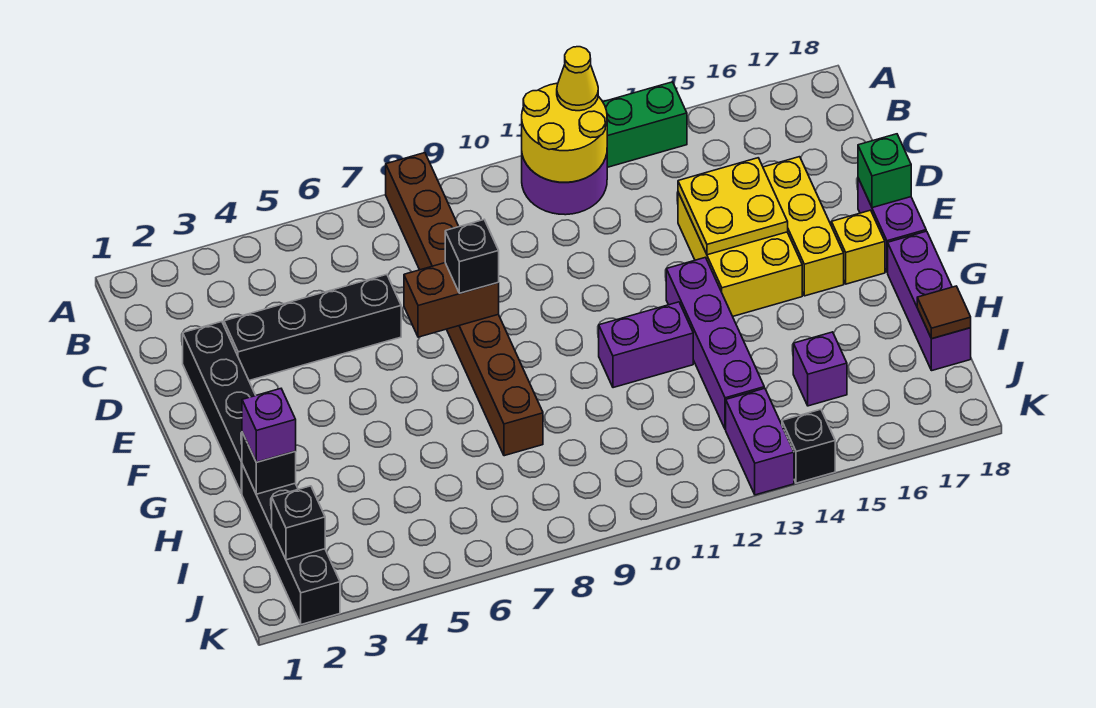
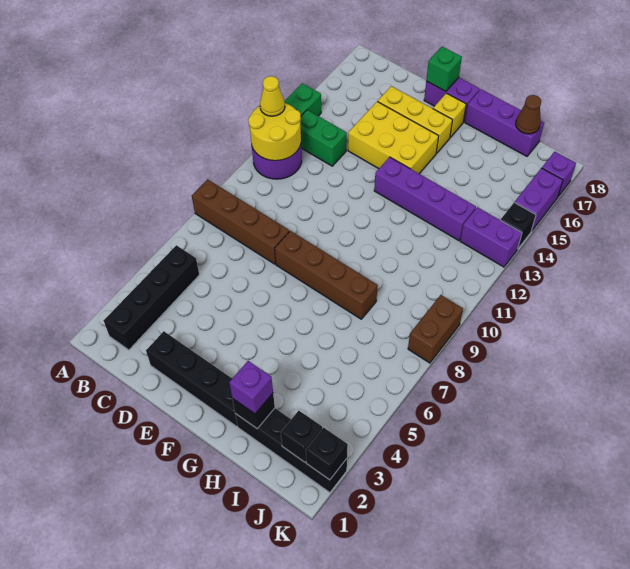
none -> green 1x2 brick [300,110,347,166]
black 1x4 brick [224,274,401,380] -> black 1x4 brick moved to [103,245,199,350]
yellow 2x2 plate [678,158,788,255] -> none
brown 1x2 brick [404,263,499,337] -> brown 1x2 brick moved to [408,295,463,363]
black 1x1 brick [445,220,499,293] -> black 1x1 brick moved to [306,427,348,480]
purple 1x2 brick [599,302,693,388] -> purple 1x2 brick moved to [515,168,563,231]
purple 1x1 brick [793,332,847,406] -> purple 1x1 brick moved to [542,152,576,197]
brown 1x1 tile [917,286,971,339] -> brown 1x1 cone [516,95,541,134]

